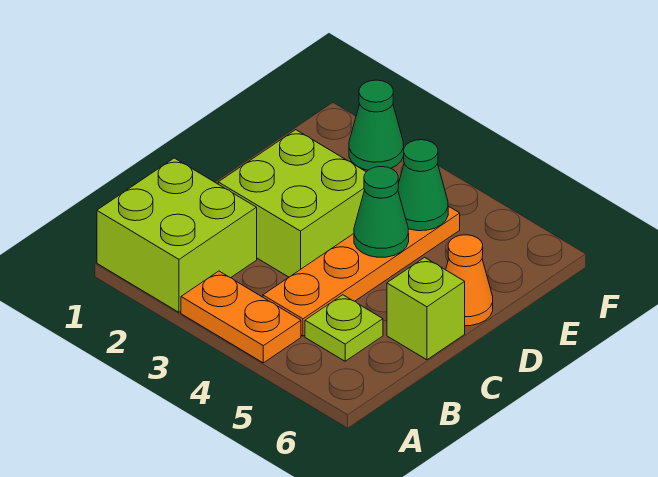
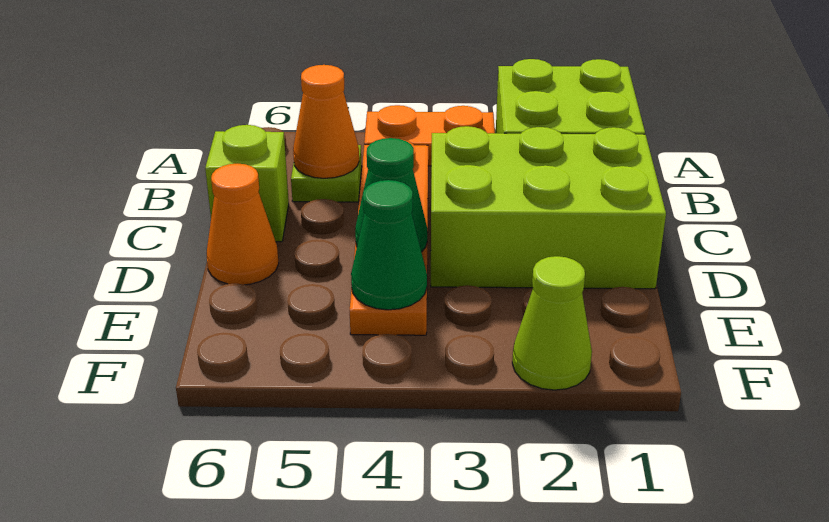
none -> orange 1x1 cone [293,65,359,178]
lime 2x2 brick [218,130,366,277] -> lime 2x3 brick [431,126,666,289]
green 1x1 cone [349,80,404,170] -> lime 1x1 cone [512,256,592,390]

